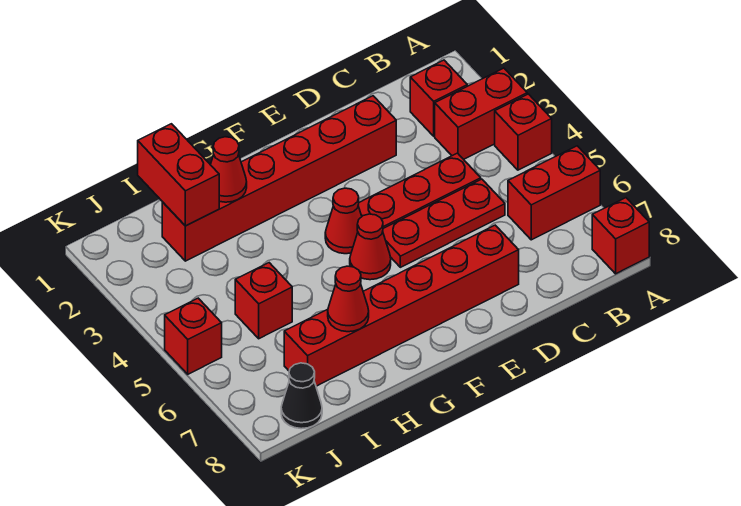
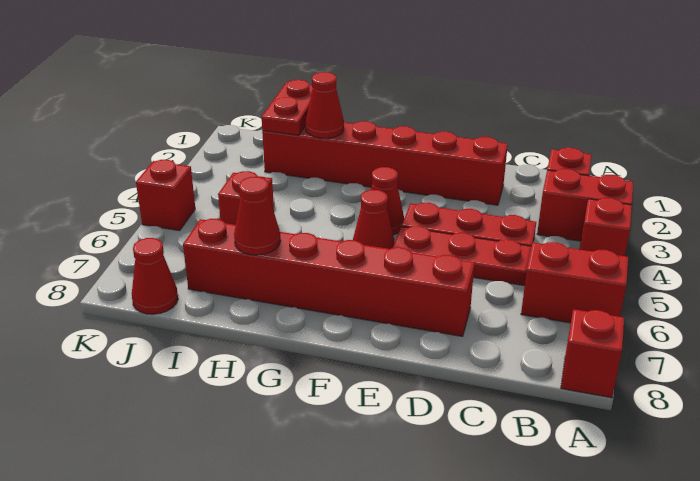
red 1x2 brick [138,124,219,226] -> red 1x2 plate [262,80,313,135]
black 1x1 cone [281,363,322,429] -> red 1x1 cone [132,238,178,314]

